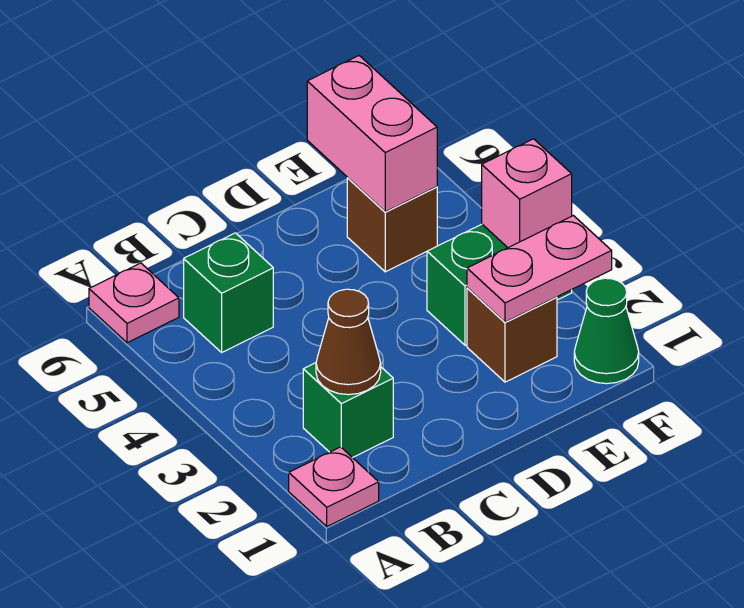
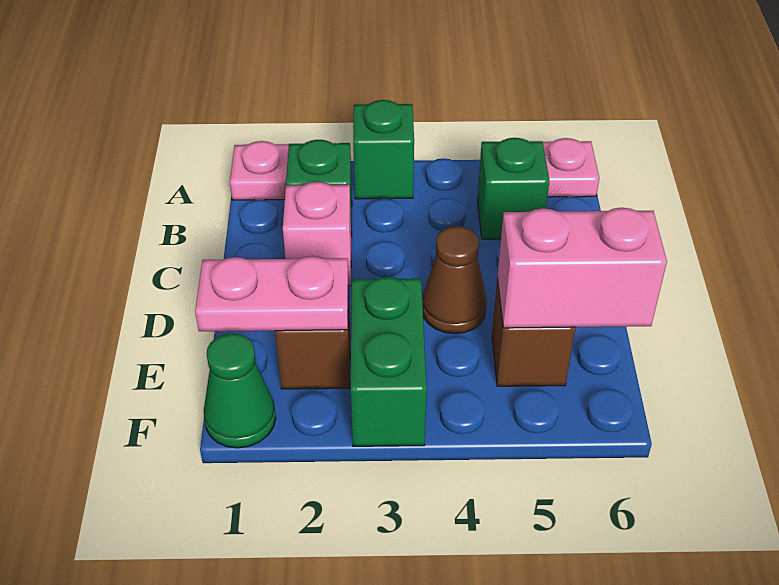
none -> green 1x1 brick [353,100,414,199]
brown 1x1 cone [316,289,381,395] -> brown 1x1 cone moved to [422,226,487,334]
pink 1x2 plate [467,216,612,322] -> pink 1x2 plate turned to [195,256,348,331]
pink 1x1 brick [482,139,572,248] -> pink 1x1 brick moved to [283,182,351,286]

